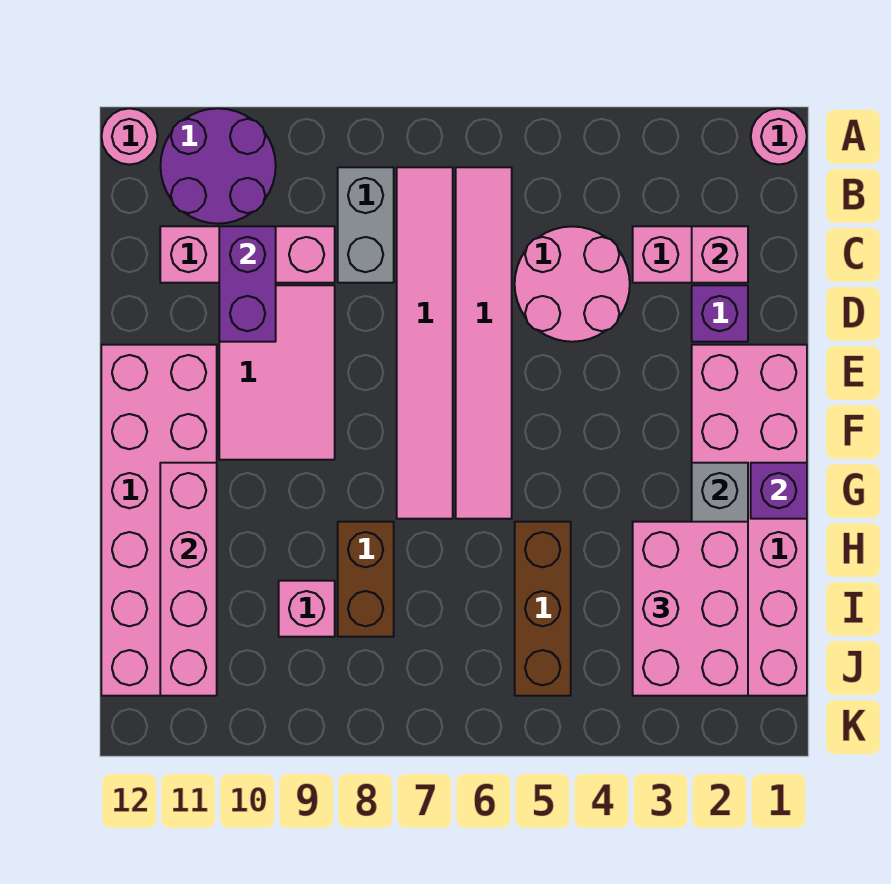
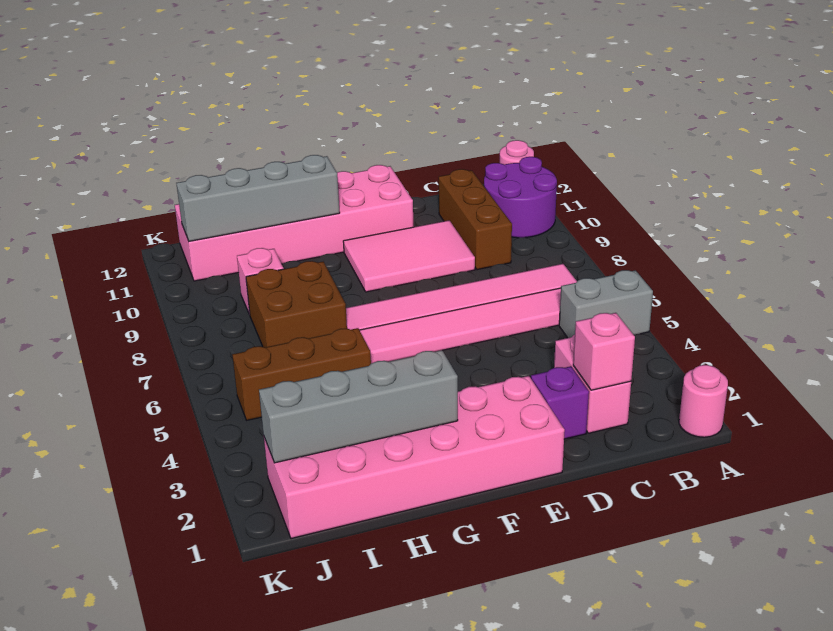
grey 1x2 brick [338,167,394,283] -> grey 1x2 brick moved to [559,270,653,338]
pink 2x2 round brick [515,226,630,342] -> none
pink 1x3 brick [160,226,335,283] -> brown 1x3 brick [439,169,512,270]
purple 1x2 brick [219,226,276,342] -> none
purple 1x1 brick [751,463,807,519] -> none
pink 1x4 brick [160,463,217,696] -> grey 1x4 brick [176,155,340,241]
pink 2x3 brick [633,522,748,696] -> none
brown 1x2 brick [338,522,394,637] -> brown 2x2 brick [246,261,347,347]

